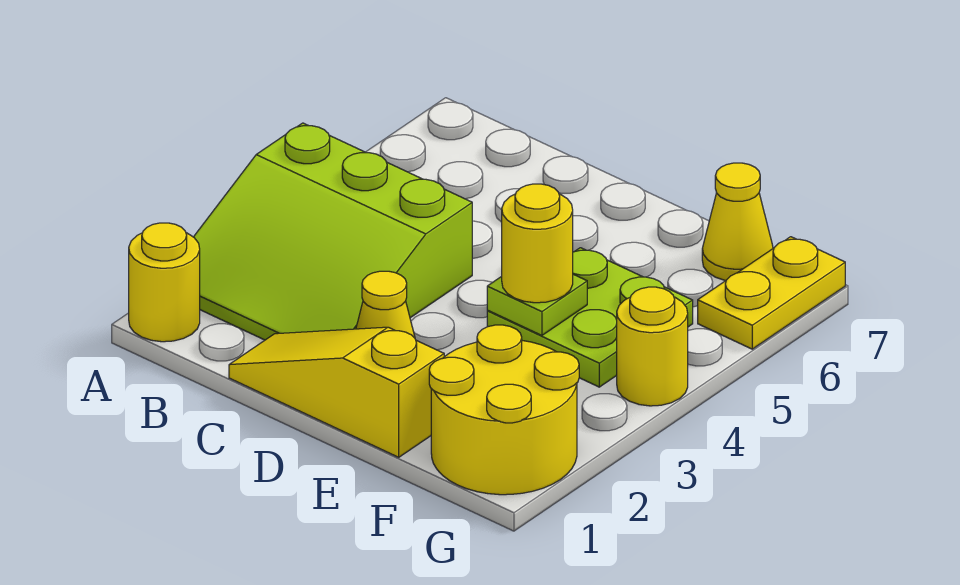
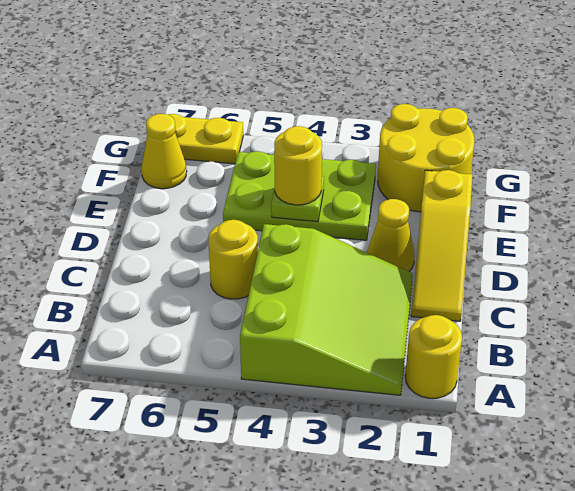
lime 2x2 plate [487,248,693,387] -> lime 2x3 plate [223,151,376,240]
yellow 1x1 round brick [617,287,688,406] -> yellow 1x1 round brick moved to [208,220,258,299]

